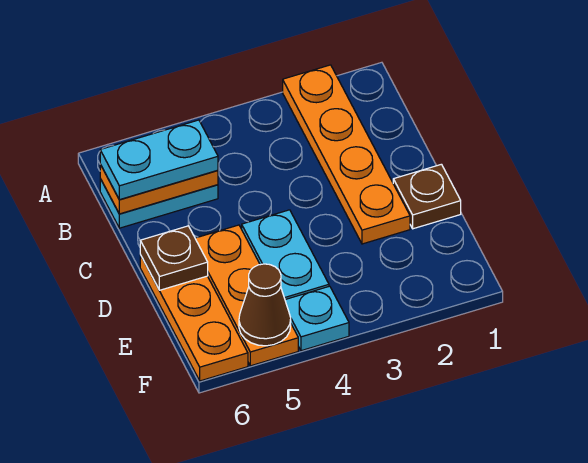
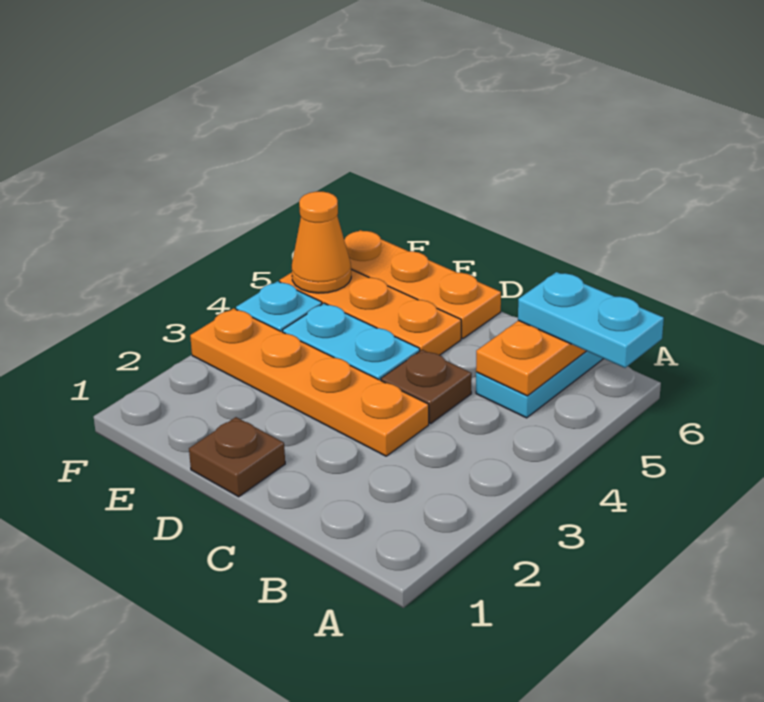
orange 1x4 plate [283,65,410,244] -> orange 1x4 plate moved to [190,308,429,456]
cyan 1x2 plate [100,120,218,200] -> cyan 1x2 plate turned to [518,272,664,368]
brown 1x1 plate [140,226,208,290] -> brown 1x1 plate moved to [381,350,472,423]
brown 1x1 cone [239,264,291,346] -> orange 1x1 cone [292,192,351,293]

